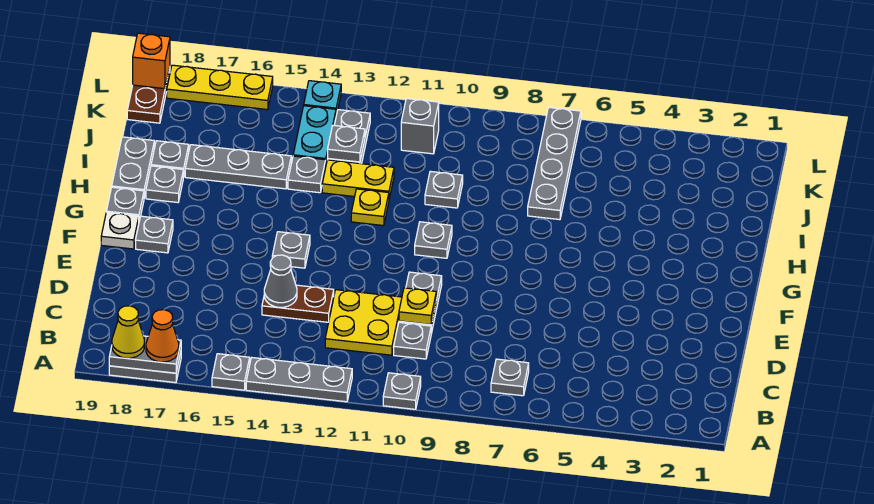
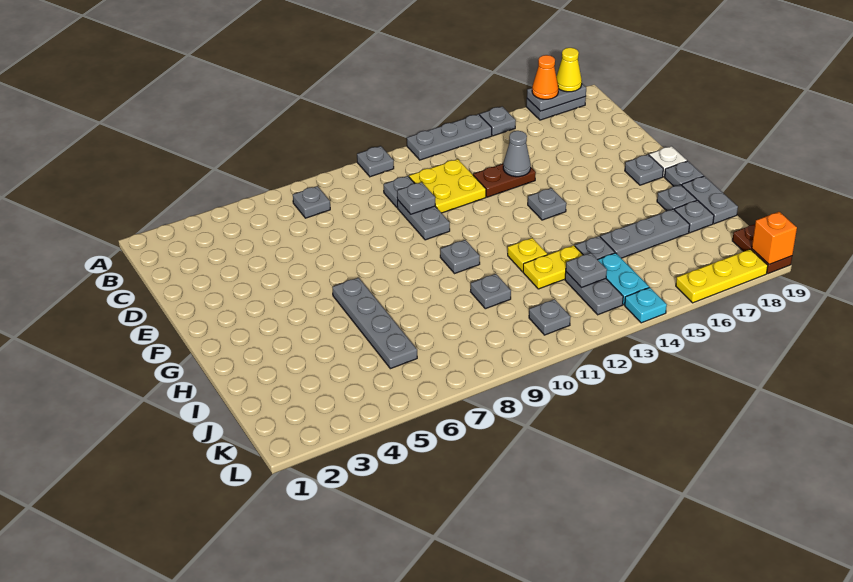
yellow 1x1 plate [399,288,436,325] -> grey 1x1 plate [397,182,435,214]
grey 1x4 plate [528,108,581,220] -> grey 1x4 plate moved to [332,278,417,369]
grey 1x1 brick [401,98,439,154] -> grey 1x1 plate [529,299,571,335]

